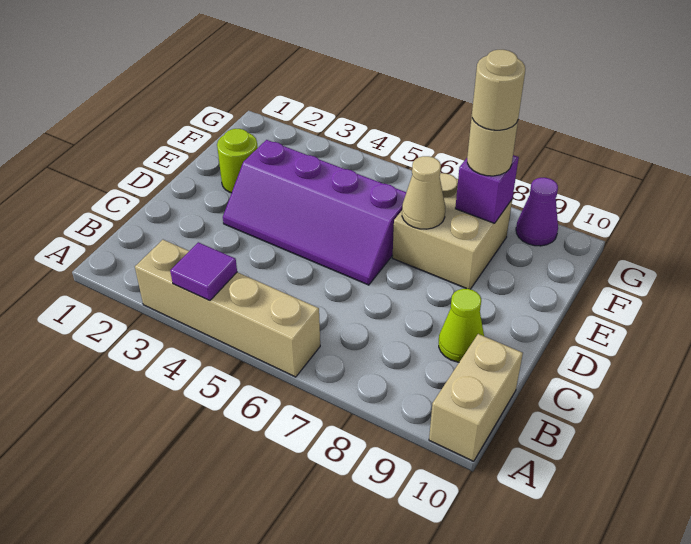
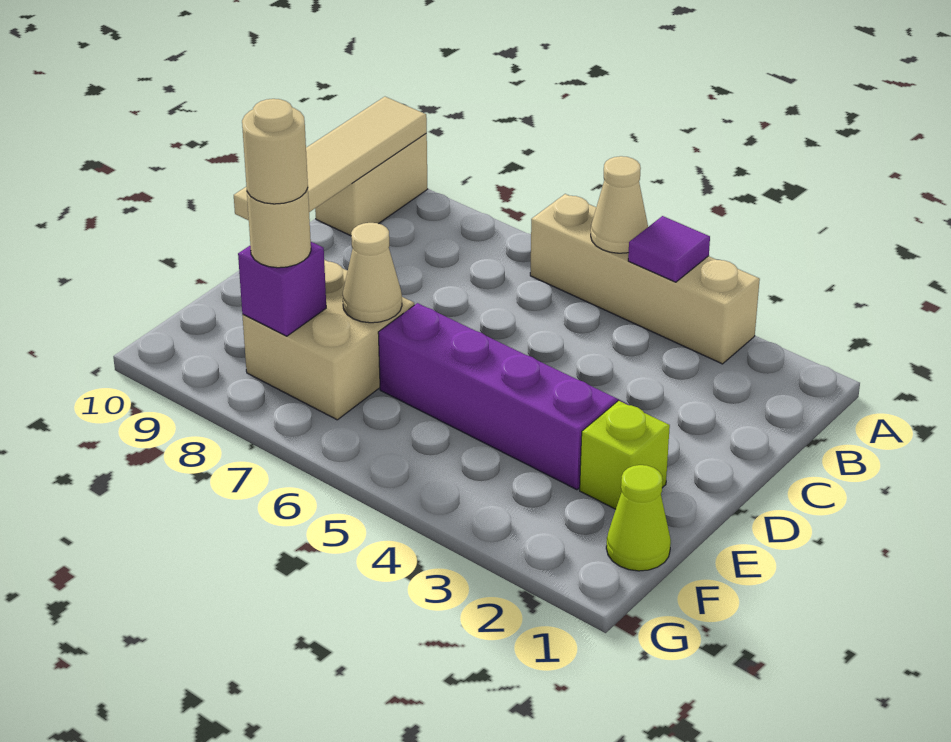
none -> tan 1x1 cone [591,156,648,253]
none -> tan 1x4 tile [234,97,427,220]
lime 1x1 cone [439,289,484,362] -> lime 1x1 cone moved to [606,465,671,571]
lime 1x1 round brick [217,129,258,193] -> lime 1x1 brick [580,401,670,509]
purple 1x1 cone [516,178,558,246] -> none

